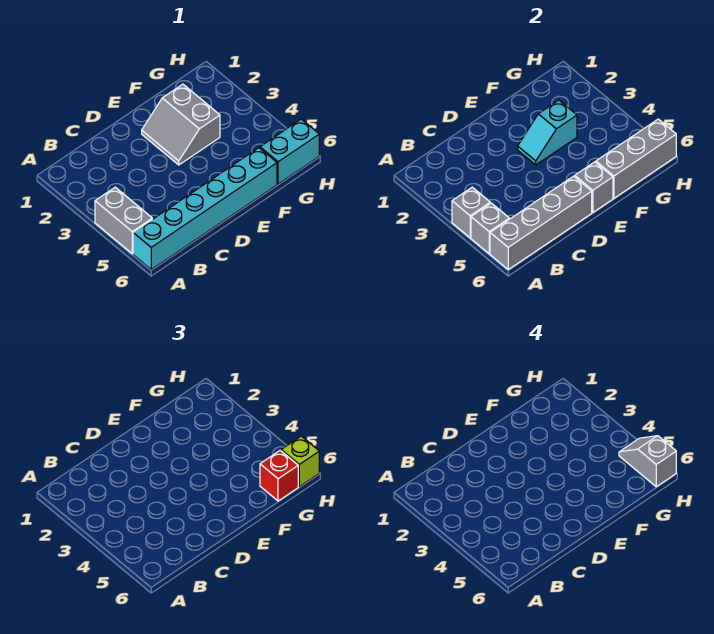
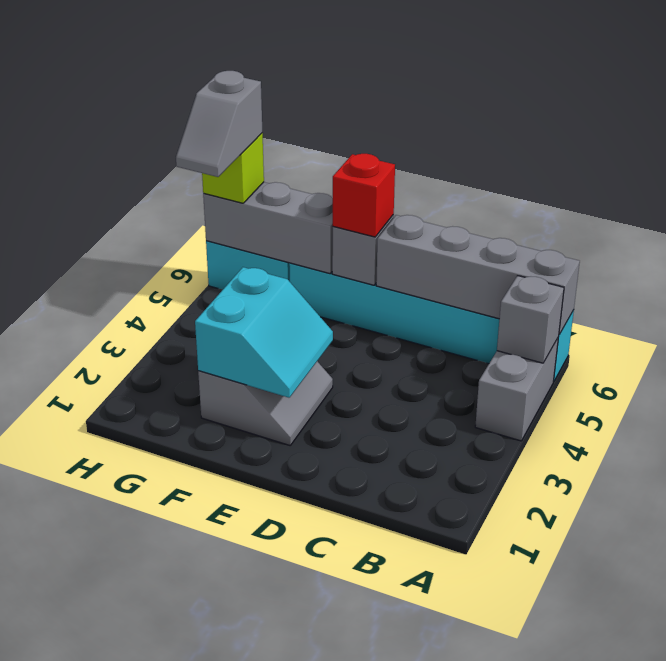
grey 1x1 brick [452,187,490,238] -> none
cyan 1x2 slope [518,100,577,165] -> cyan 2x2 slope [195,267,333,398]
red 1x1 brick [260,451,298,501] -> red 1x1 brick moved to [333,154,395,237]

